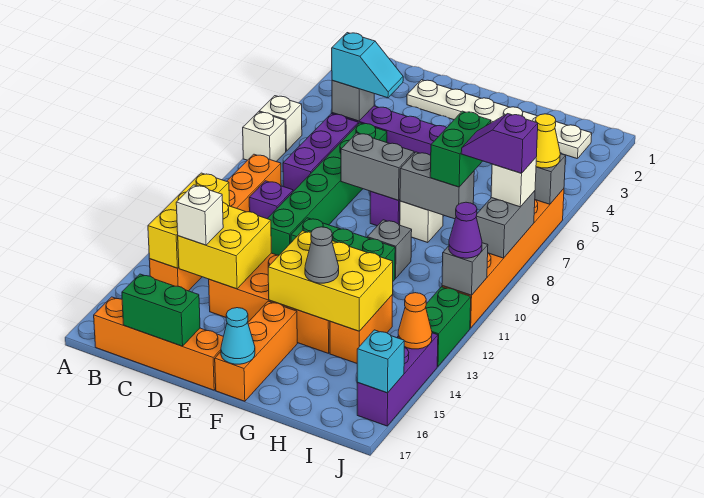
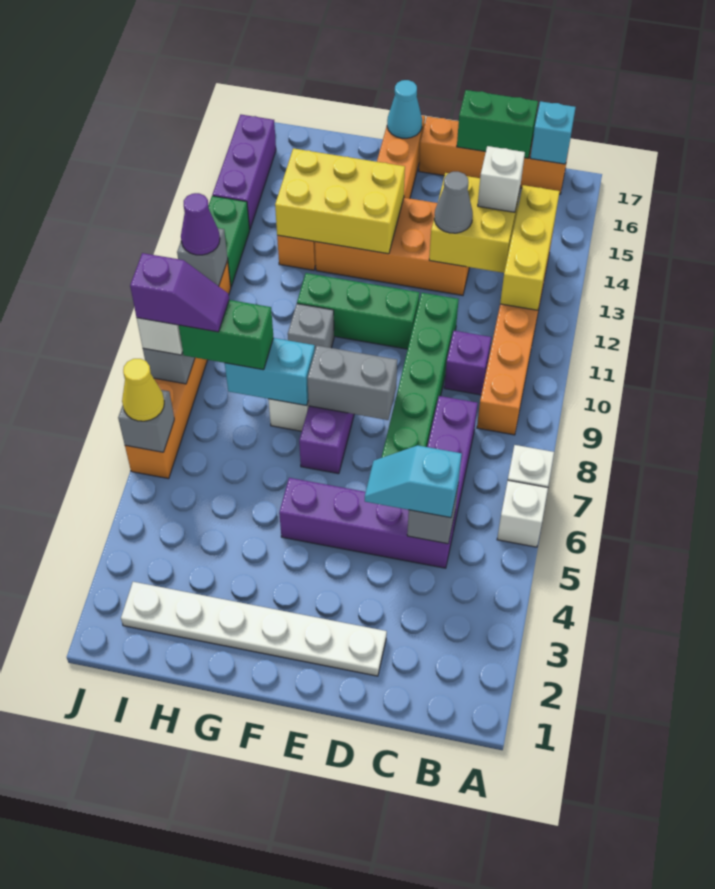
grey 1x2 brick [400,152,474,219] -> cyan 1x2 brick [225,338,315,406]
grey 1x1 cone [305,227,339,283] -> grey 1x1 cone moved to [434,172,473,233]
green 1x2 brick [430,111,491,187] -> green 1x2 brick turned to [179,300,273,370]
orange 1x1 cone [398,293,432,349] -> none
cyan 1x1 brick [357,330,404,393] -> cyan 1x1 brick moved to [530,101,576,164]

